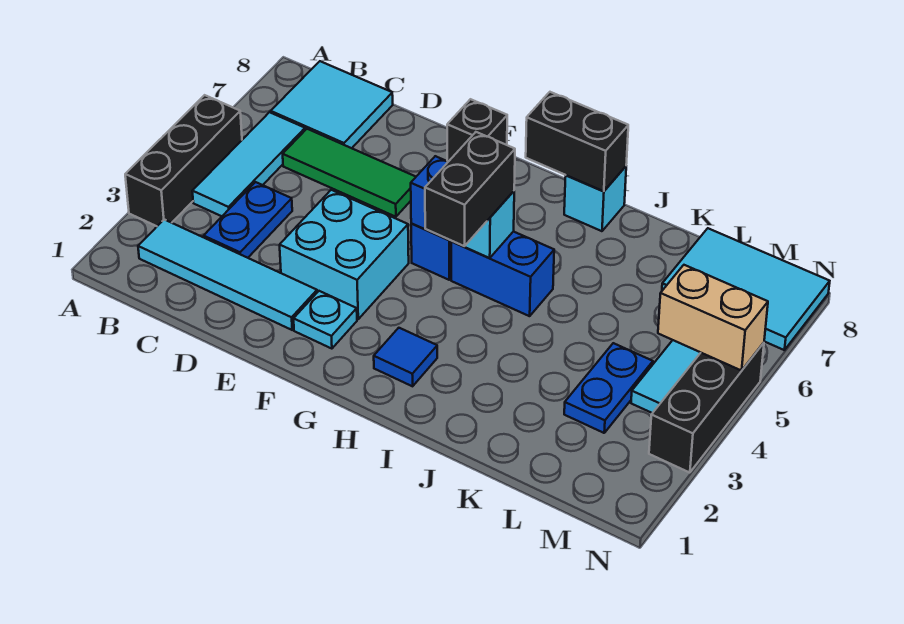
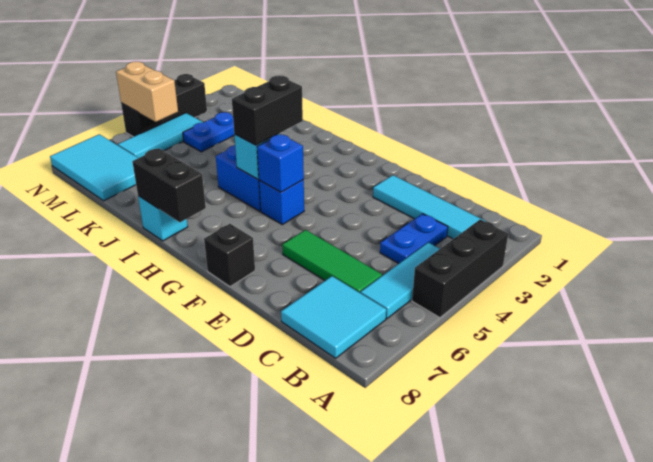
cyan 2x2 brick [280,190,409,319] -> none
cyan 1x1 plate [294,291,357,349] -> none
blue 1x1 tile [374,328,437,386] -> none

